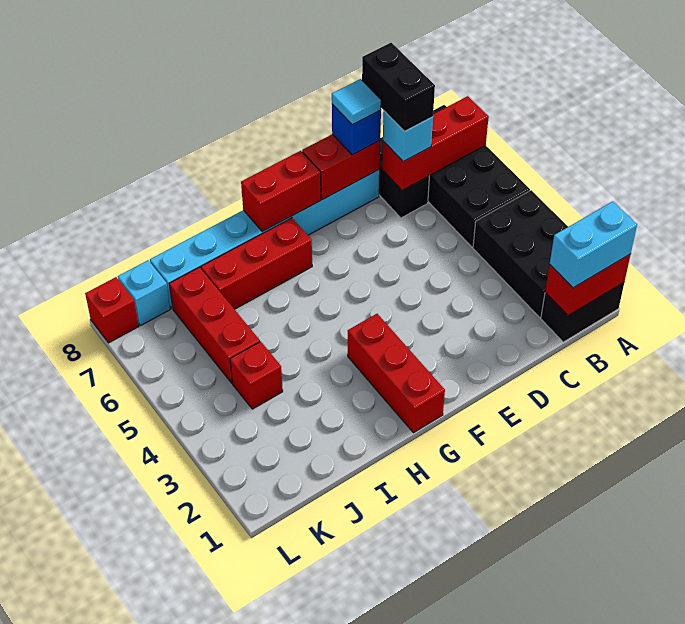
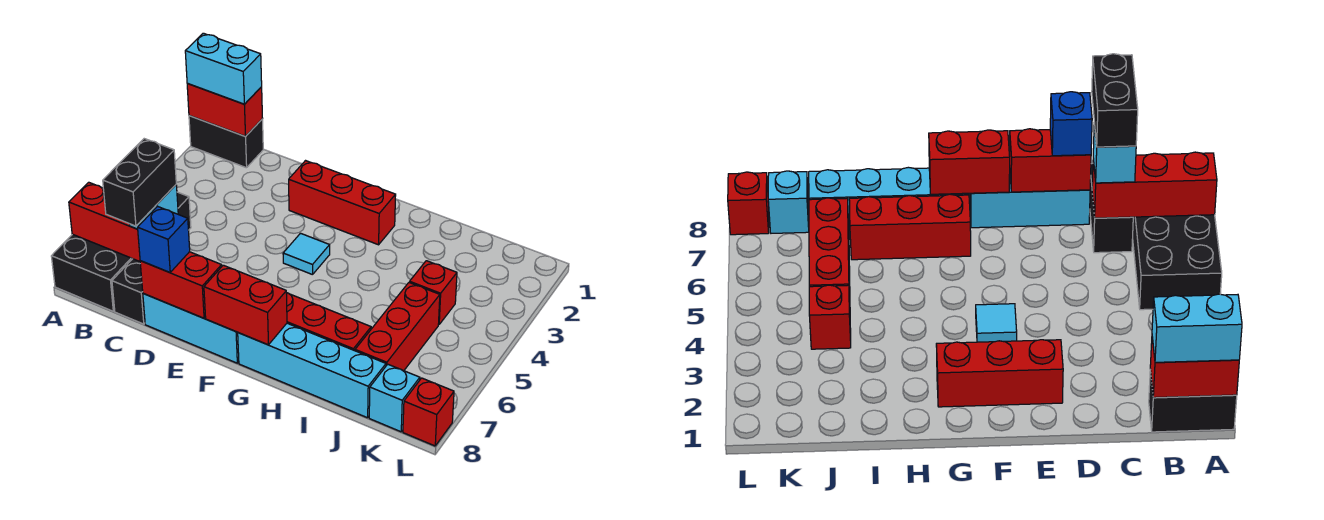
black 2x3 brick [473,190,568,317] -> none
cyan 1x1 tile [332,79,381,125] -> cyan 1x1 tile moved to [283,233,330,275]
red 1x3 brick [348,314,445,433] -> red 1x3 brick turned to [289,161,396,245]

